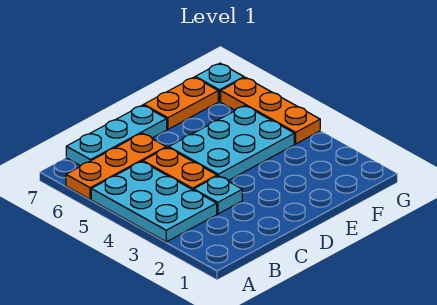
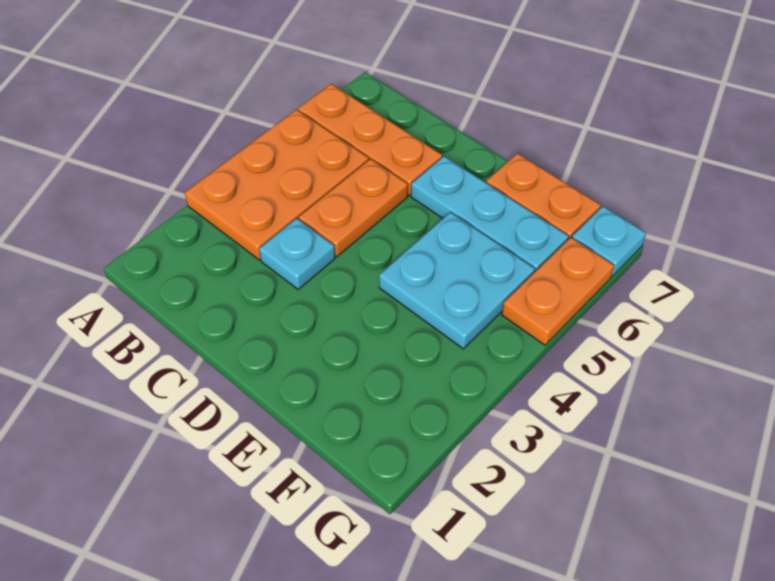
cyan 2x3 plate [91,161,217,242] -> orange 2x3 plate [185,110,369,260]
cyan 1x3 plate [66,105,167,166] -> cyan 1x3 plate moved to [411,156,569,272]
cyan 2x3 plate [169,106,294,181] -> cyan 2x2 plate [379,212,535,349]
orange 1x3 plate [221,77,320,144] -> orange 1x2 plate [502,238,614,345]

